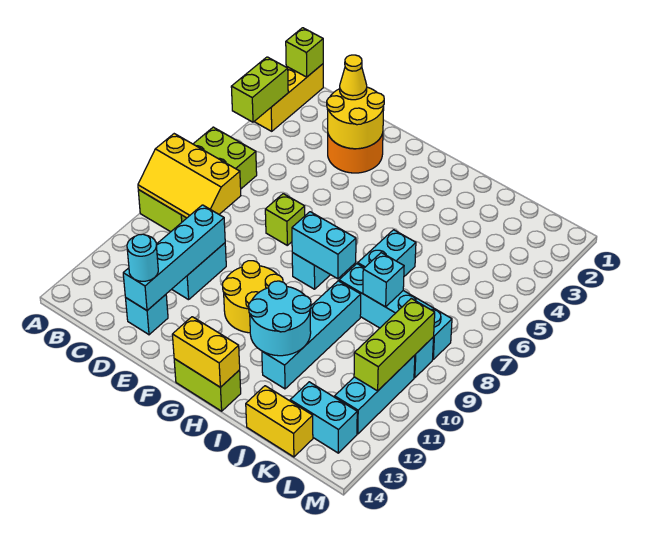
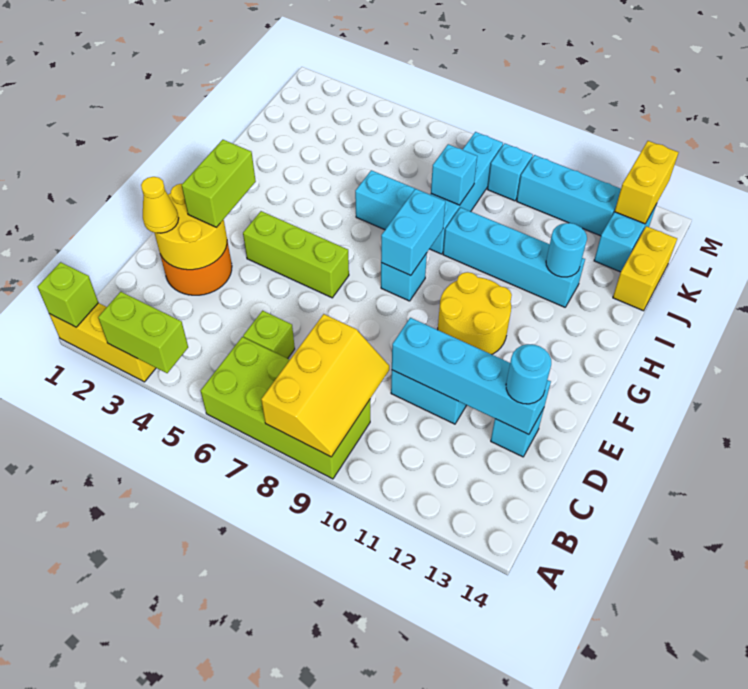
lime 1x1 brick [265,194,305,245] -> lime 1x1 brick moved to [243,311,295,359]
lime 1x2 brick [174,359,241,411] -> lime 1x2 brick moved to [182,140,256,227]
yellow 1x2 brick [172,317,240,387] -> yellow 1x2 brick moved to [615,141,679,224]
cyan 2x2 round brick [249,281,311,356] -> cyan 1x1 round brick [546,223,587,277]
lime 1x3 brick [354,299,435,391] -> lime 1x3 brick moved to [243,211,349,298]

